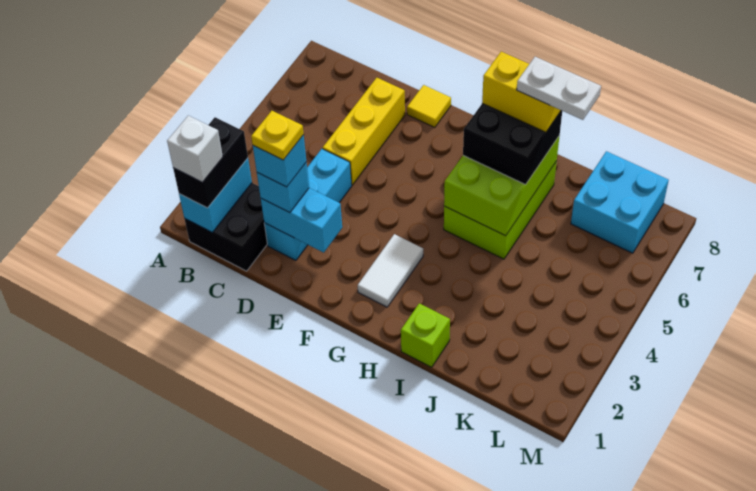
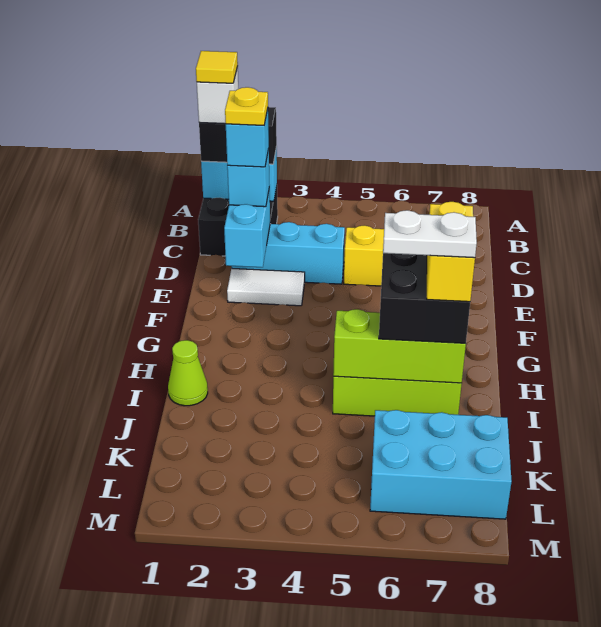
yellow 1x1 tile [407,85,451,127] -> yellow 1x1 tile moved to [196,51,238,83]
white 1x2 tile [358,234,423,307] -> white 1x2 tile moved to [227,268,305,306]
lime 2x3 brick [444,135,560,236] -> lime 1x3 brick [333,309,466,383]
lime 1x1 brick [401,303,450,367] -> lime 1x1 cone [168,340,208,406]
white 1x2 plate [517,57,601,120] -> white 1x2 plate turned to [383,210,477,258]
cyan 2x2 brick [571,151,669,253] -> cyan 2x3 brick [370,410,512,519]

